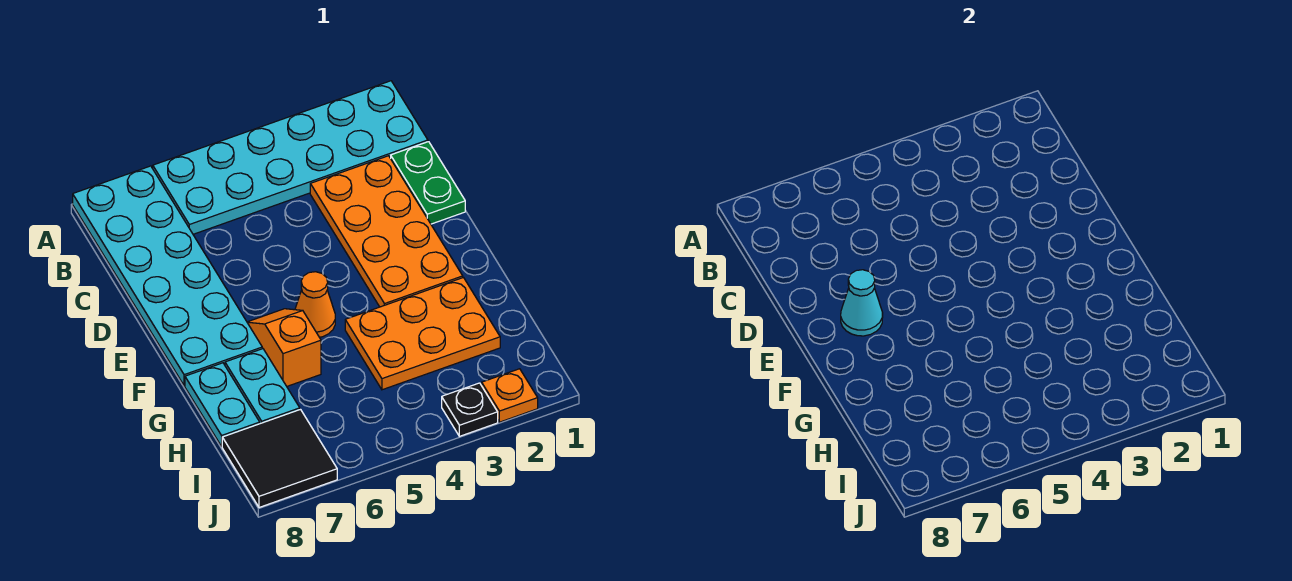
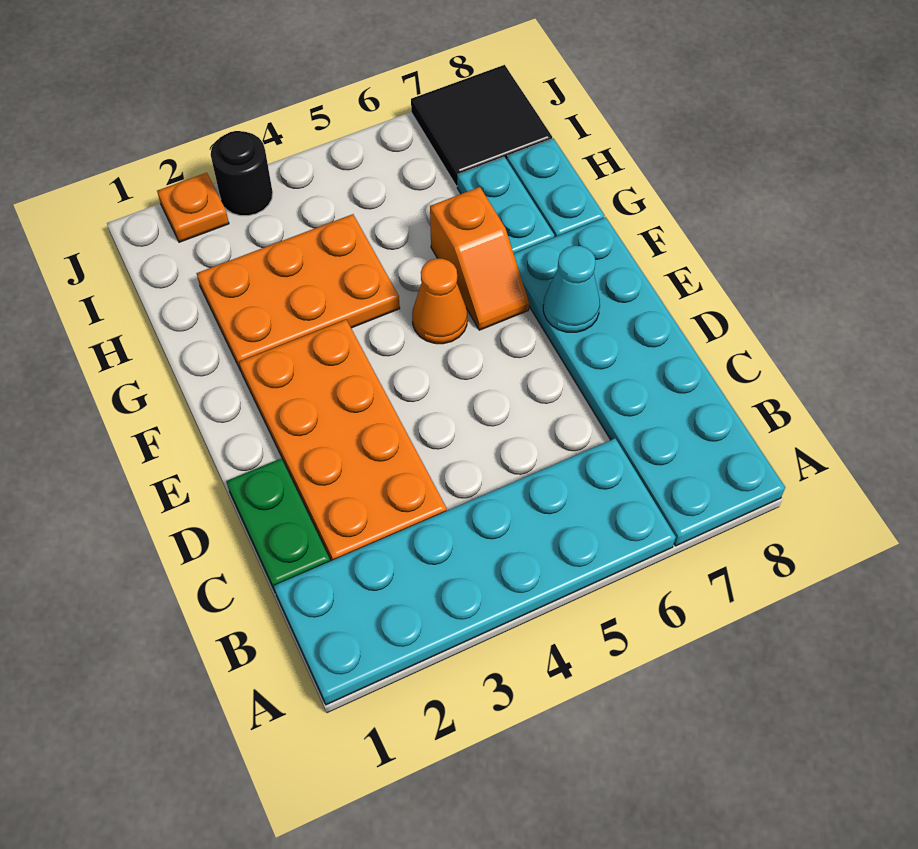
black 1x1 plate [442,383,498,436] -> black 1x1 round brick [211,131,273,216]

